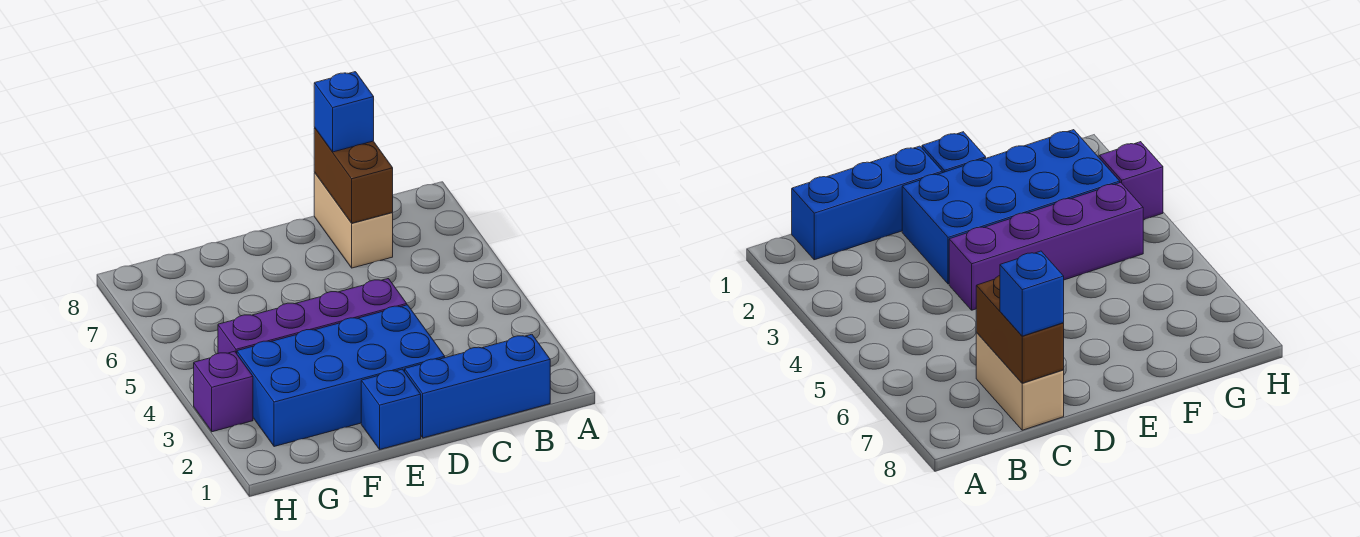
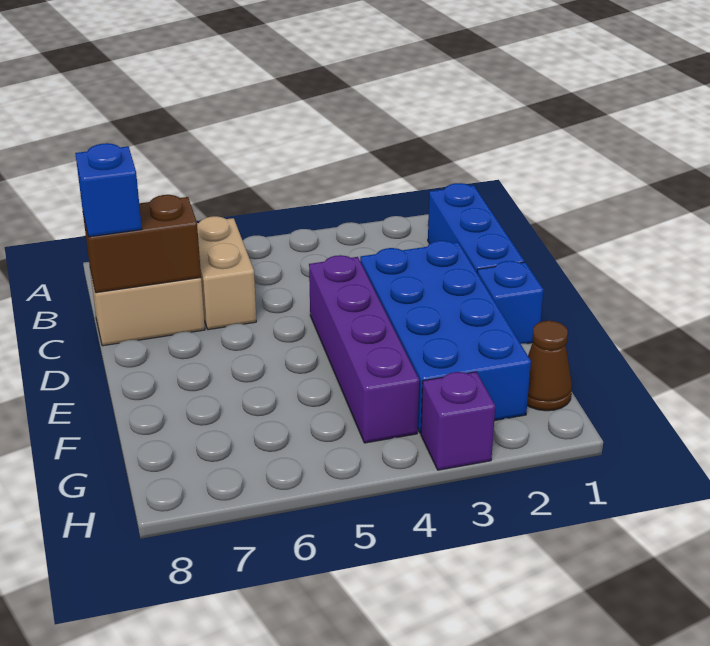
none -> tan 1x2 brick [197,216,256,330]
none -> brown 1x1 cone [527,321,572,411]

